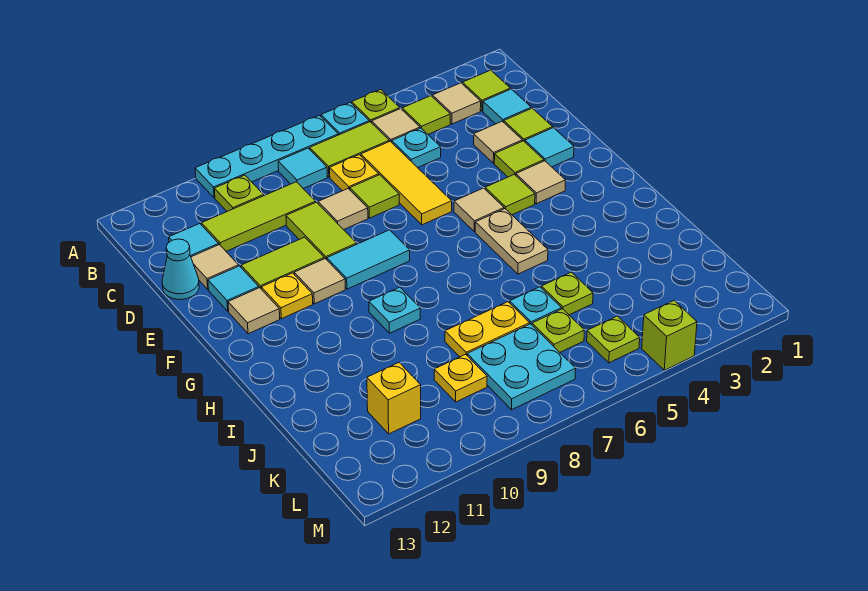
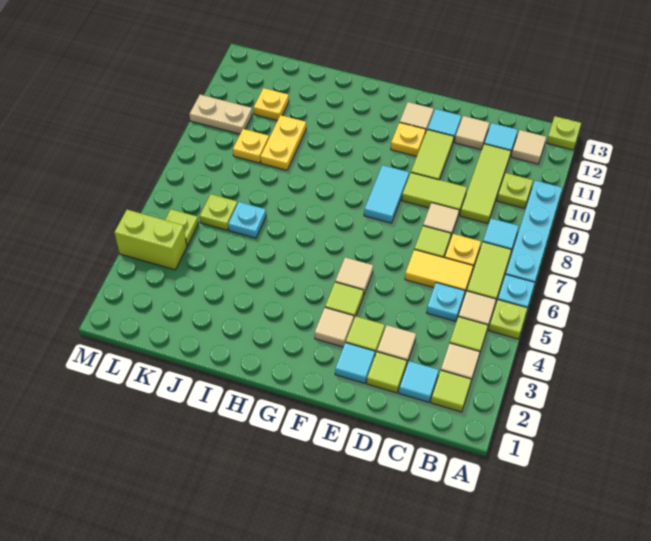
yellow 1x3 tile [361,141,452,225] -> yellow 1x2 tile [405,250,473,292]
cyan 1x1 cone [162,239,199,300] -> none
tan 1x1 tile [294,259,345,304] -> tan 1x1 tile moved to [511,130,546,164]
tan 1x2 plate [475,209,548,274] -> tan 1x2 plate moved to [190,95,252,134]
cyan 1x1 plate [369,287,420,333] -> none
lime 1x1 plate [541,272,593,315] -> lime 1x1 plate moved to [547,116,581,150]
yellow 1x2 plate [445,302,530,357] -> yellow 1x2 plate moved to [260,115,306,170]
cyan 2x2 plate [467,324,576,410] -> none
yellow 1x1 brick [367,363,421,434] -> yellow 1x1 plate [254,88,289,121]
lime 1x1 brick [642,301,697,370] -> lime 1x2 brick [114,210,187,270]

